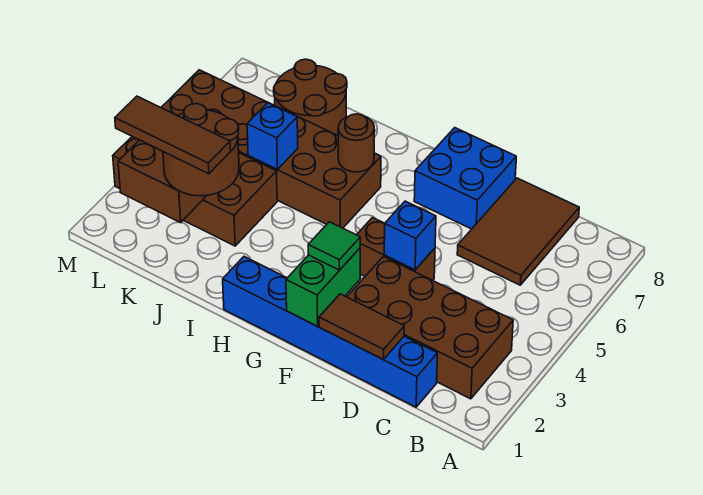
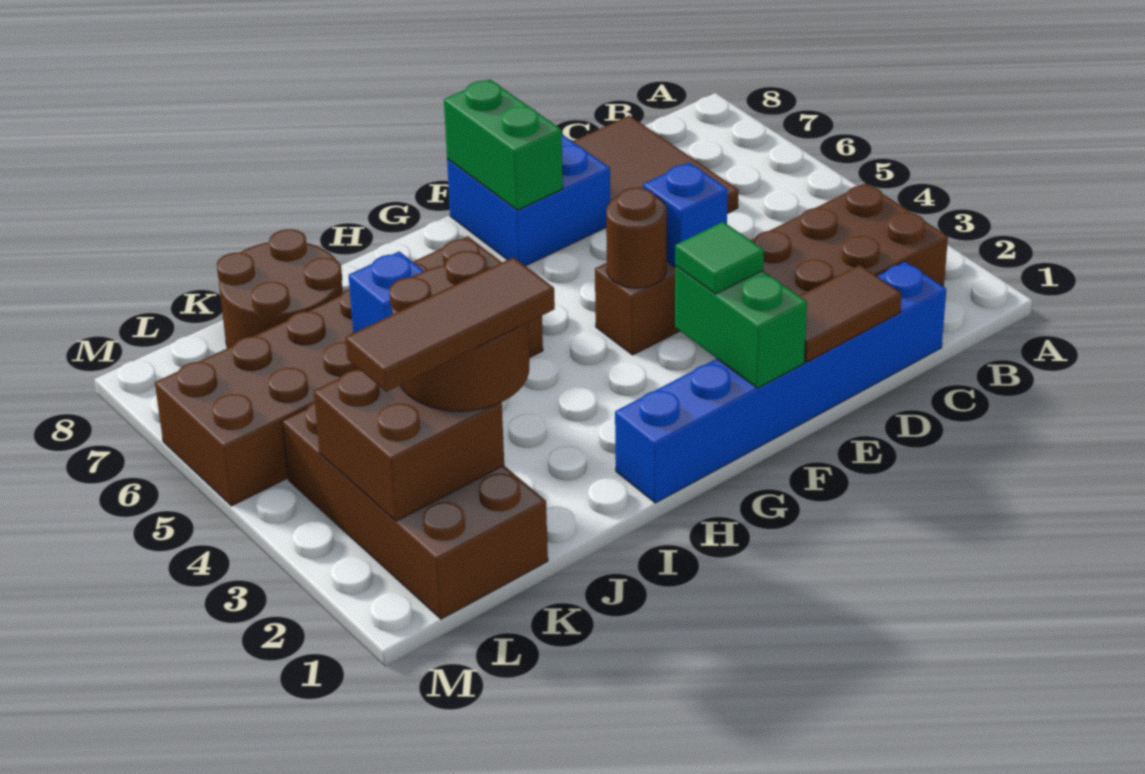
none -> green 1x2 brick [444,79,563,210]
brown 1x1 round brick [338,114,374,172] -> brown 1x1 round brick moved to [606,188,667,288]
brown 2x4 brick [113,137,277,246] -> brown 2x4 brick turned to [282,402,548,619]

